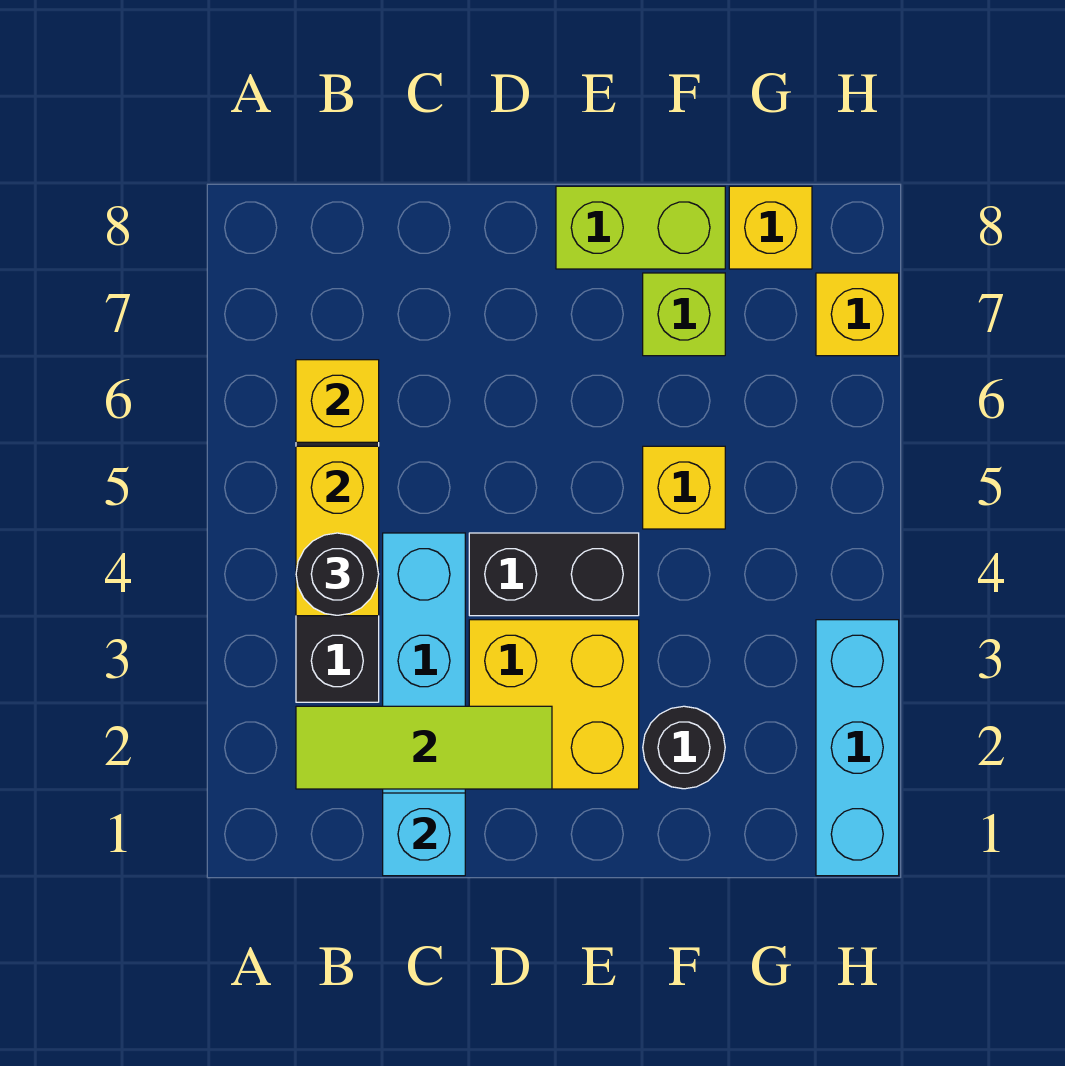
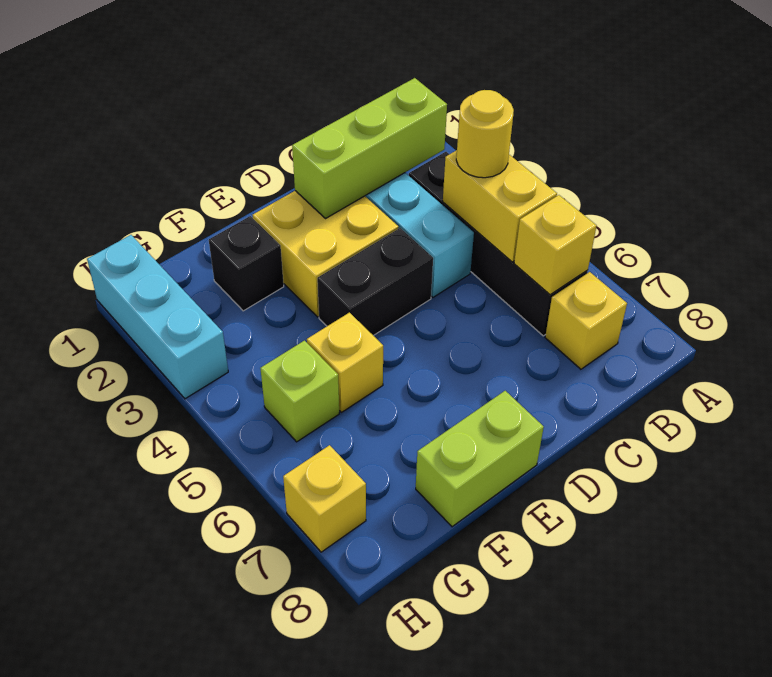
lime 1x3 tile [296,706,552,789] -> lime 1x3 brick [292,78,447,219]
black 1x1 round brick [296,533,379,615] -> yellow 1x1 round brick [456,90,514,178]
cyan 1x1 brick [383,793,465,876] -> none
black 1x1 round brick [643,706,725,789] -> black 1x1 brick [209,216,284,311]
lime 1x1 brick [643,273,725,356] -> lime 1x1 brick moved to [260,341,339,442]
yellow 1x1 brick [729,186,812,269] -> yellow 1x1 brick moved to [545,272,627,369]

